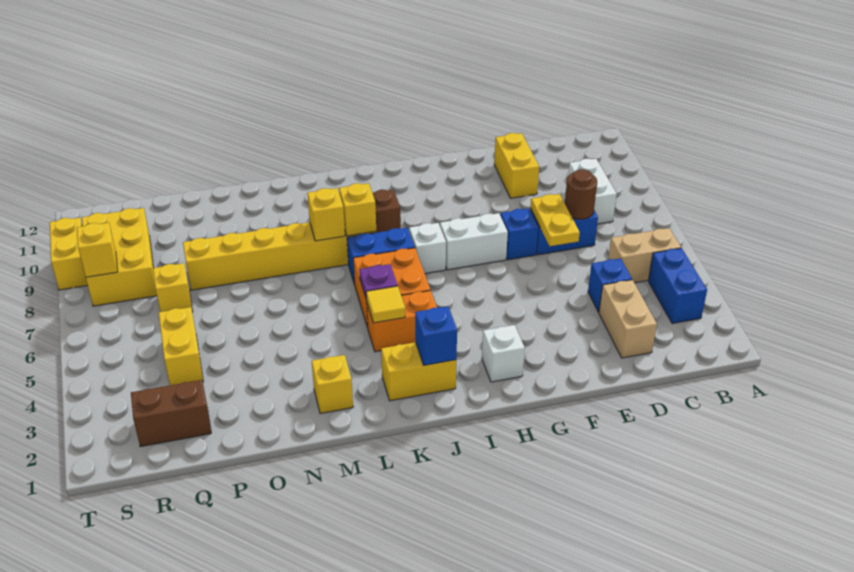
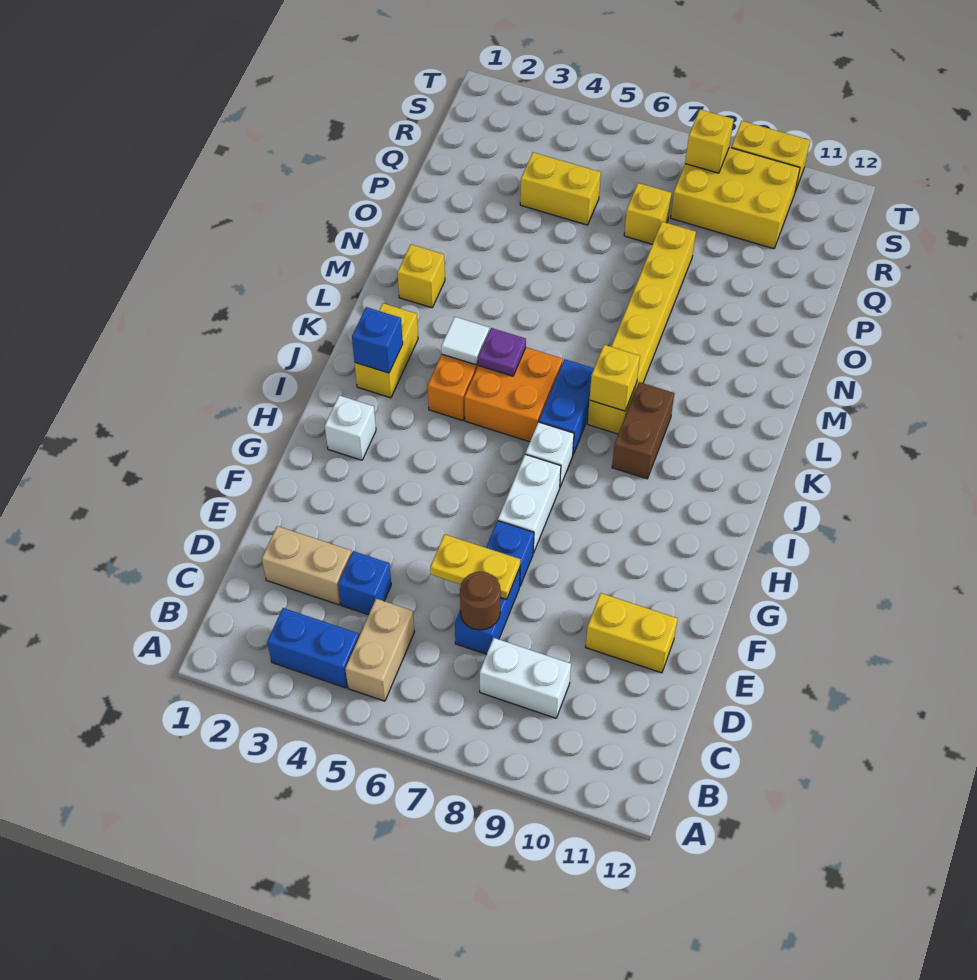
yellow 1x1 tile [366,286,405,323] -> white 1x1 tile [441,317,489,365]
yellow 1x1 brick [307,188,345,241] -> none
brown 1x2 brick [131,380,211,447] -> none

